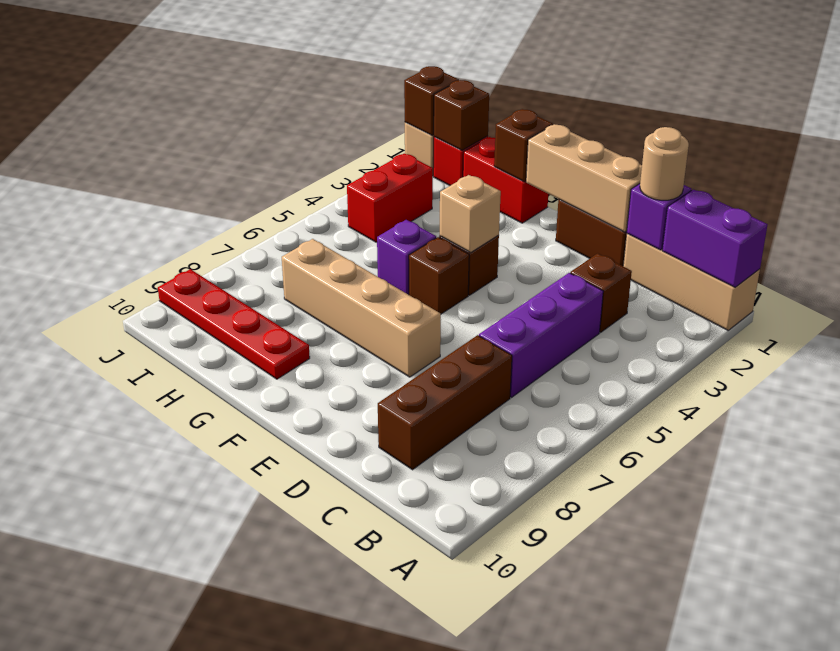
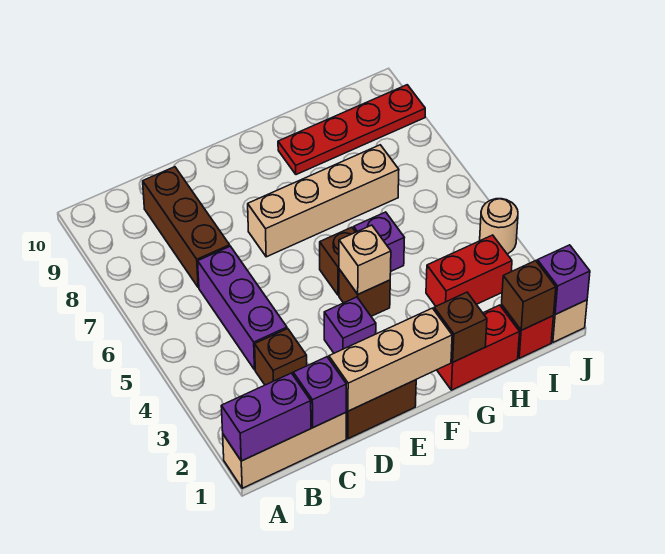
tan 1x1 round brick [640,127,689,200] -> tan 1x1 round brick moved to [480,199,518,254]
none -> purple 1x1 brick [324,297,376,353]
red 1x2 brick [347,153,433,242] -> red 1x2 brick turned to [426,235,512,306]
brown 1x1 brick [404,66,459,135] -> purple 1x1 brick [537,245,590,314]

